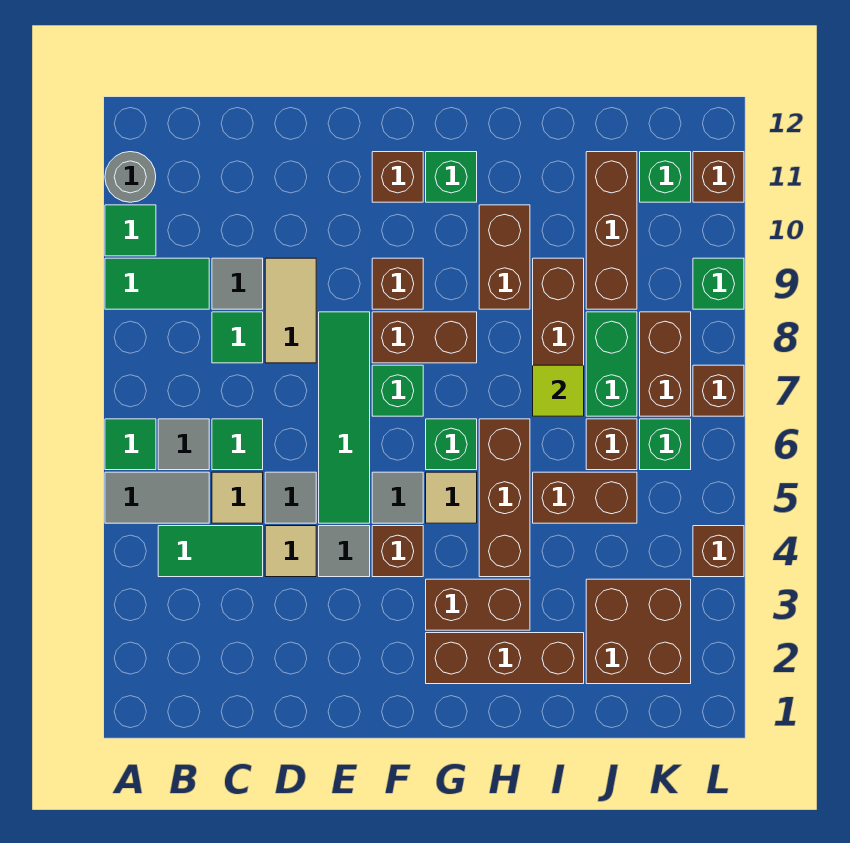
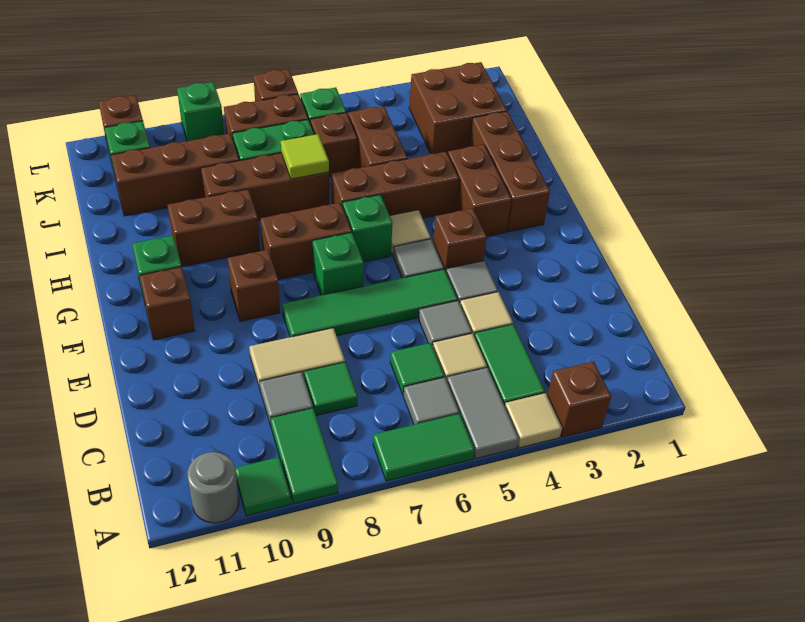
none -> tan 1x1 tile [505,393,562,448]
green 1x1 tile [105,419,156,470] -> green 1x2 tile [373,414,475,481]
brown 1x2 brick [372,312,477,363] -> brown 1x2 brick turned to [260,203,352,280]
brown 1x1 brick [693,526,744,577] -> brown 1x1 brick moved to [547,361,611,437]

